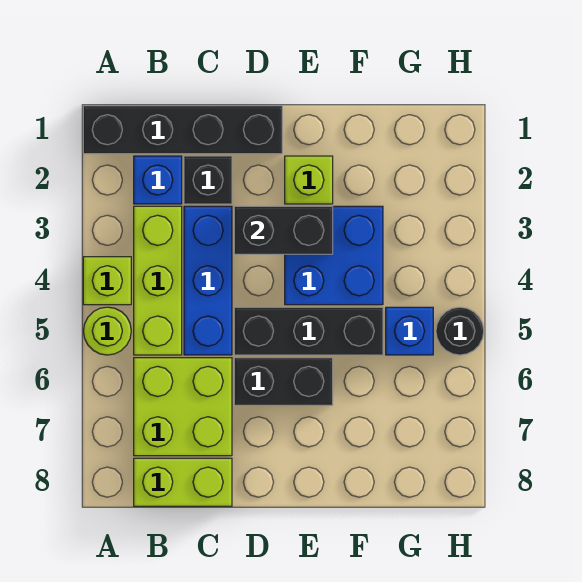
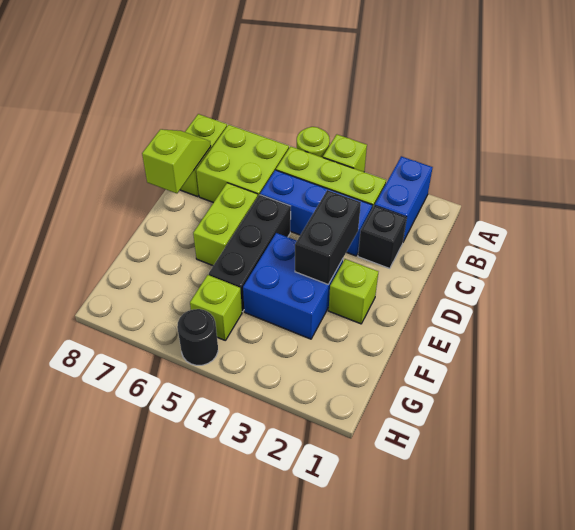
black 1x4 brick [83,106,282,154] -> none
blue 1x1 brick [134,156,182,204] -> blue 1x2 brick [375,156,433,242]
none -> lime 1x2 slope [142,129,211,193]
black 1x2 brick [234,358,333,405] -> lime 1x2 brick [193,183,258,266]
blue 1x1 brick [386,307,433,355] -> lime 1x1 brick [190,275,242,340]

